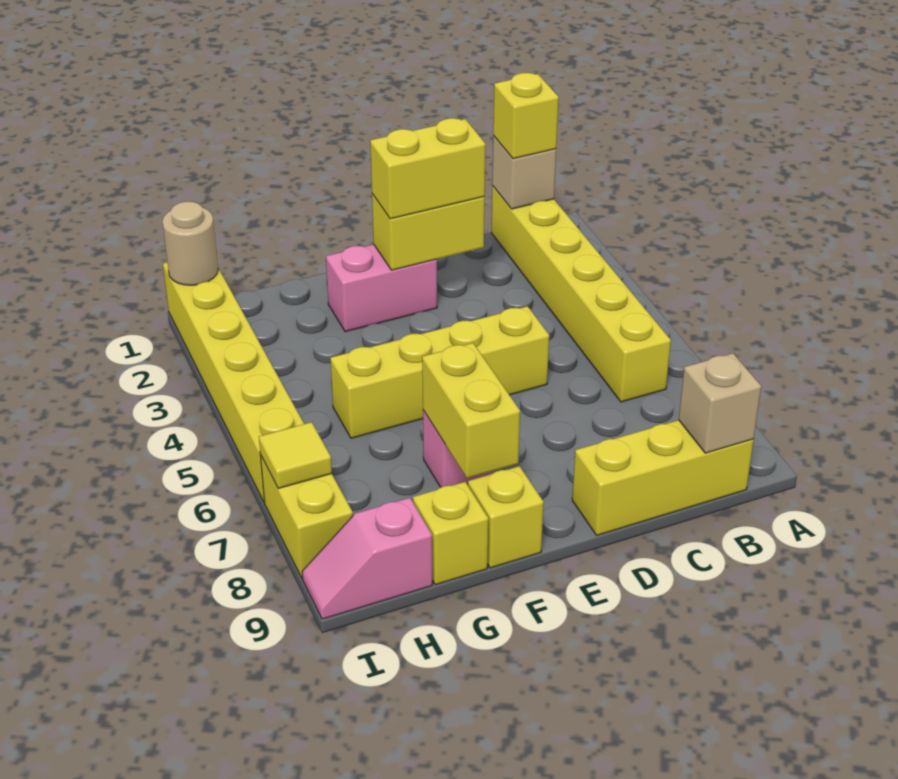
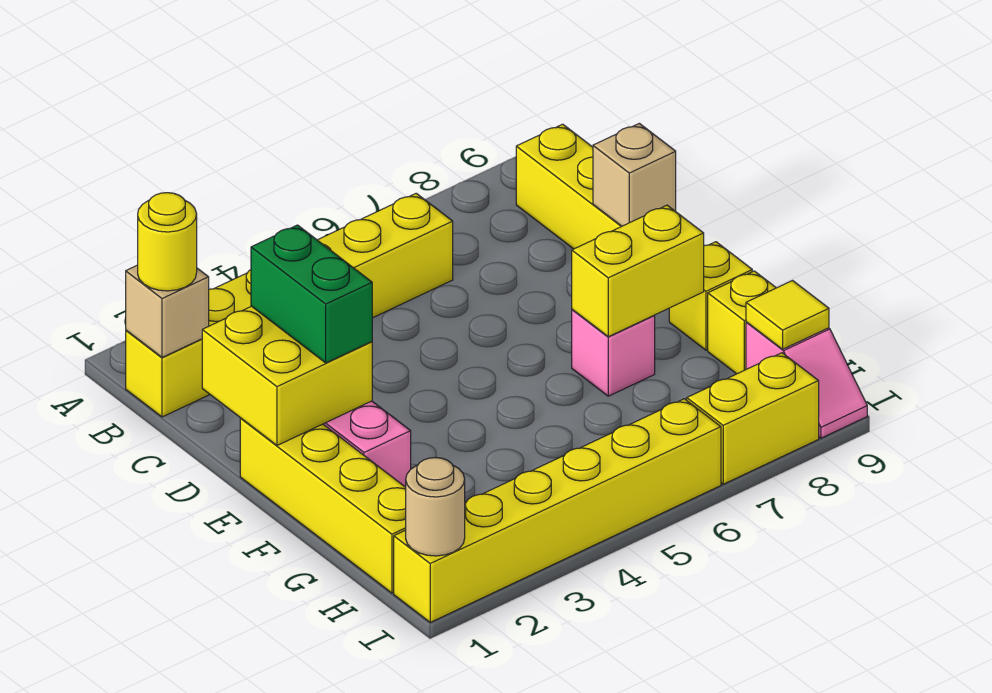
yellow 1x1 brick [493,73,559,159] -> yellow 1x1 round brick [138,193,197,291]
tan 1x1 brick [679,353,761,453] -> tan 1x1 brick moved to [593,123,676,226]
yellow 1x2 brick [372,194,485,270] -> yellow 2x2 brick [202,306,372,445]
yellow 1x2 brick [370,118,486,219] -> green 1x2 brick [251,225,372,363]
yellow 1x4 brick [330,306,549,438] -> yellow 1x4 brick moved to [240,419,406,593]
yellow 1x1 tile [259,422,332,488] -> yellow 1x1 tile moved to [746,281,829,349]

